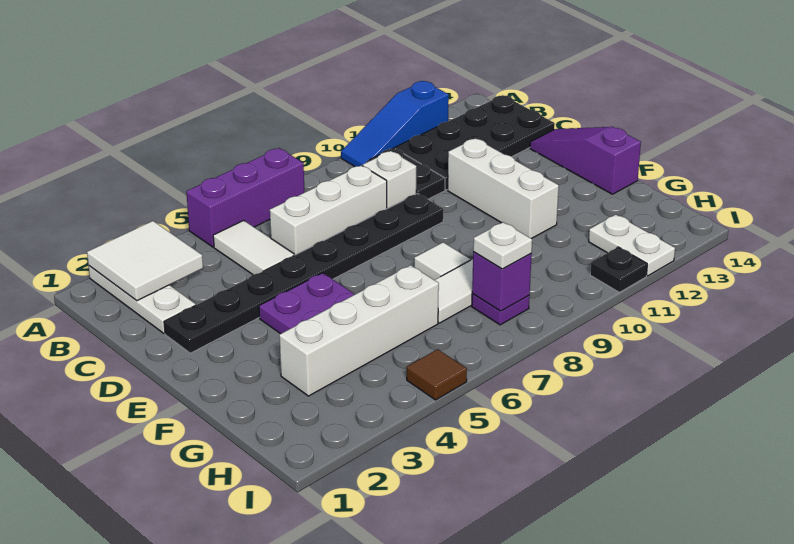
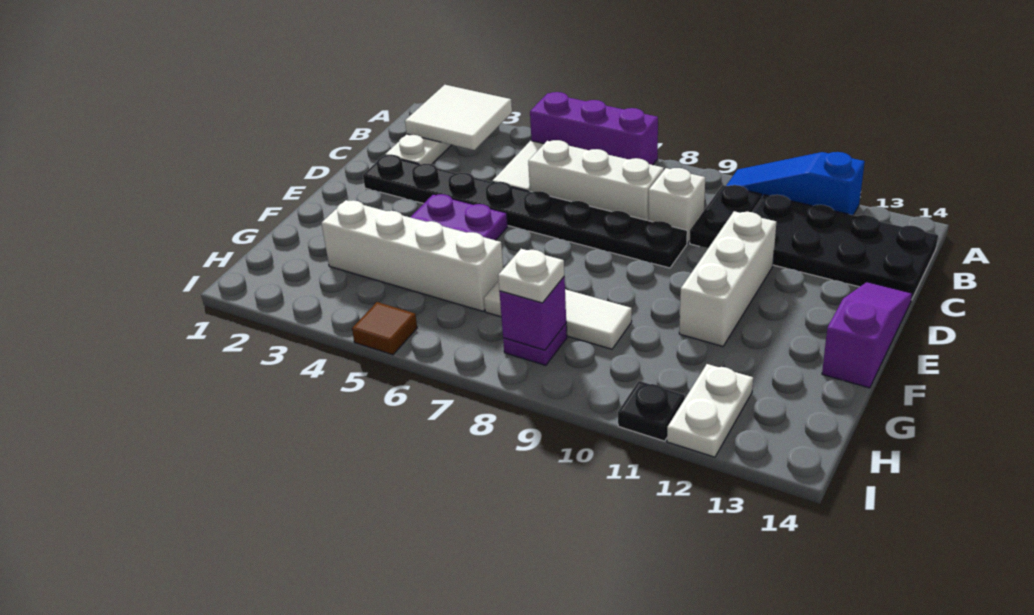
white 1x1 tile [414,242,470,280] -> none

